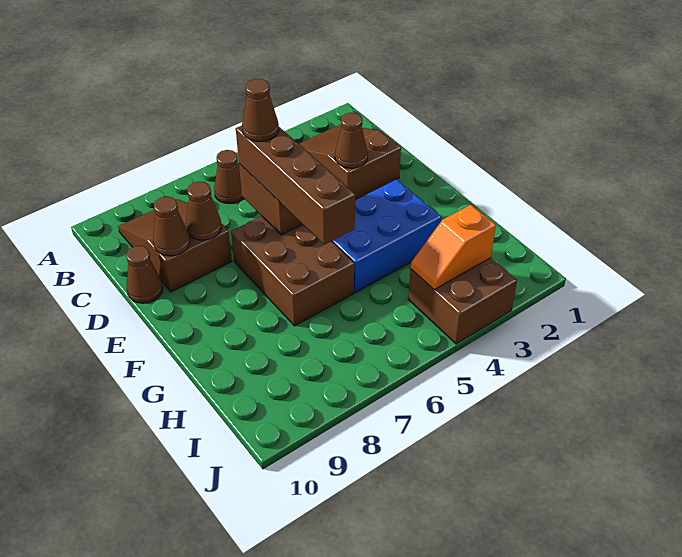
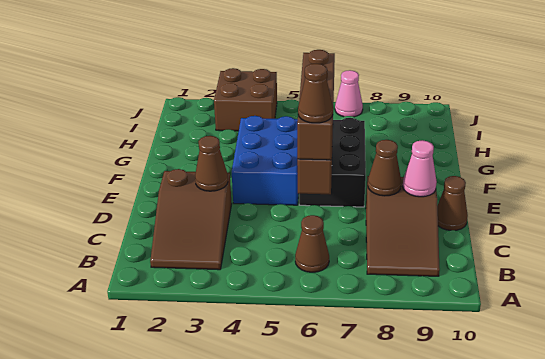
brown 1x1 cone [153,197,190,256] -> pink 1x1 cone [403,140,437,197]
brown 2x3 brick [231,216,354,326] -> black 2x3 brick [299,118,366,207]
blue 2x3 brick [332,179,441,293] -> blue 2x3 brick turned to [232,116,298,205]
orange 1x2 slope [411,205,496,289] -> none
none -> pink 1x1 cone [335,70,363,117]

